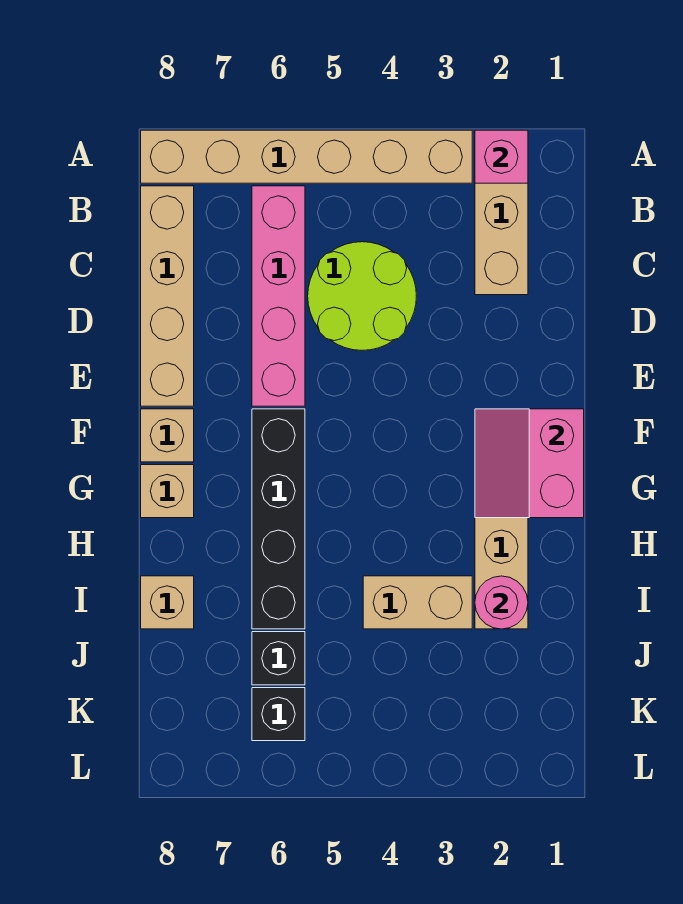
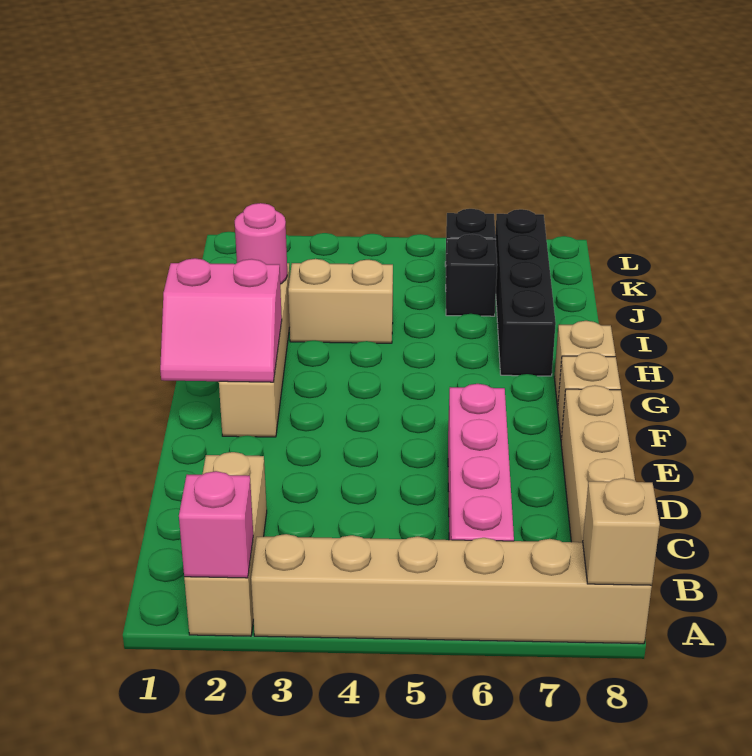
lime 2x2 round brick [308,242,416,350] -> none
pink 2x2 slope [475,409,584,518] -> pink 2x2 slope turned to [160,258,282,382]
black 1x4 brick [252,409,305,629] -> black 1x4 brick moved to [495,209,556,376]
tan 1x1 brick [141,576,194,629] -> tan 1x1 brick moved to [583,478,660,586]

